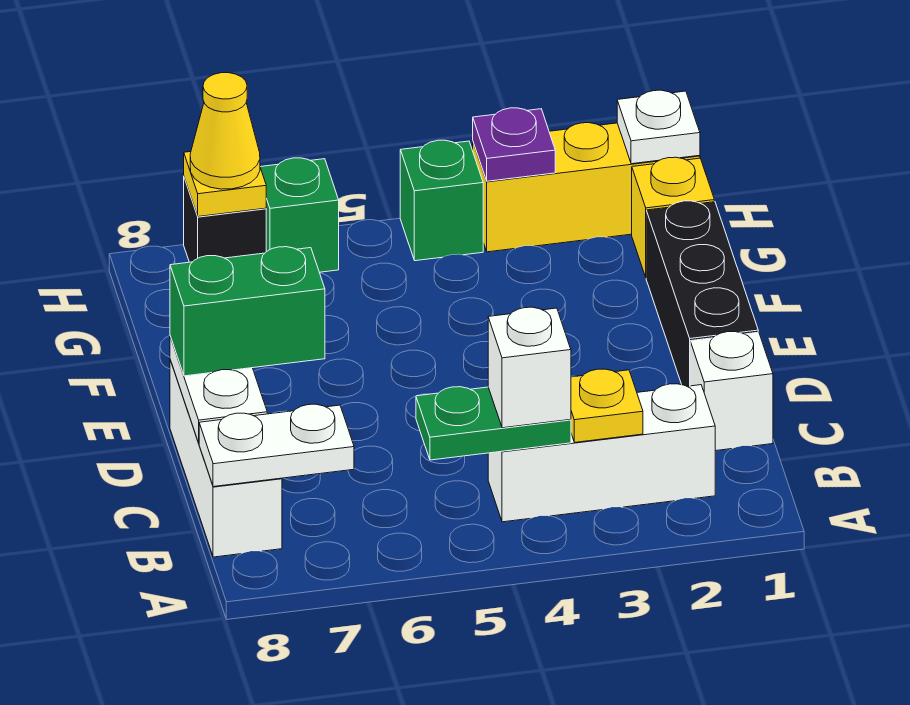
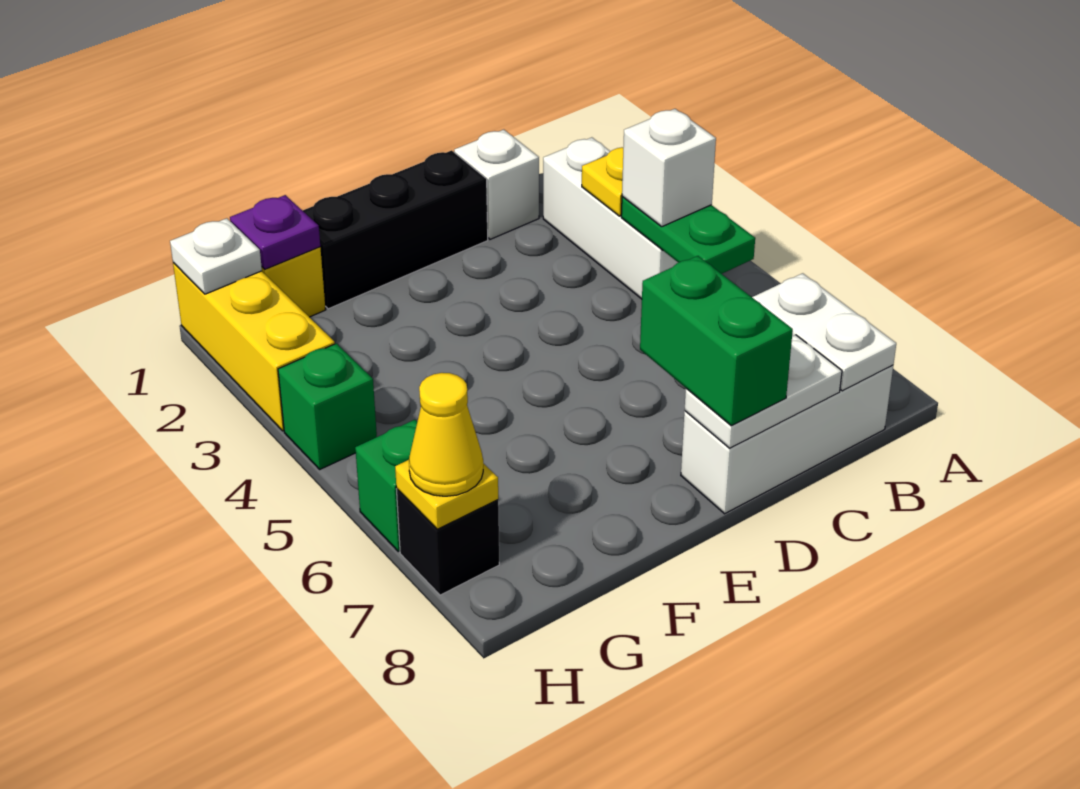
purple 1x1 plate [473,108,555,181] -> purple 1x1 plate moved to [230,195,320,269]

